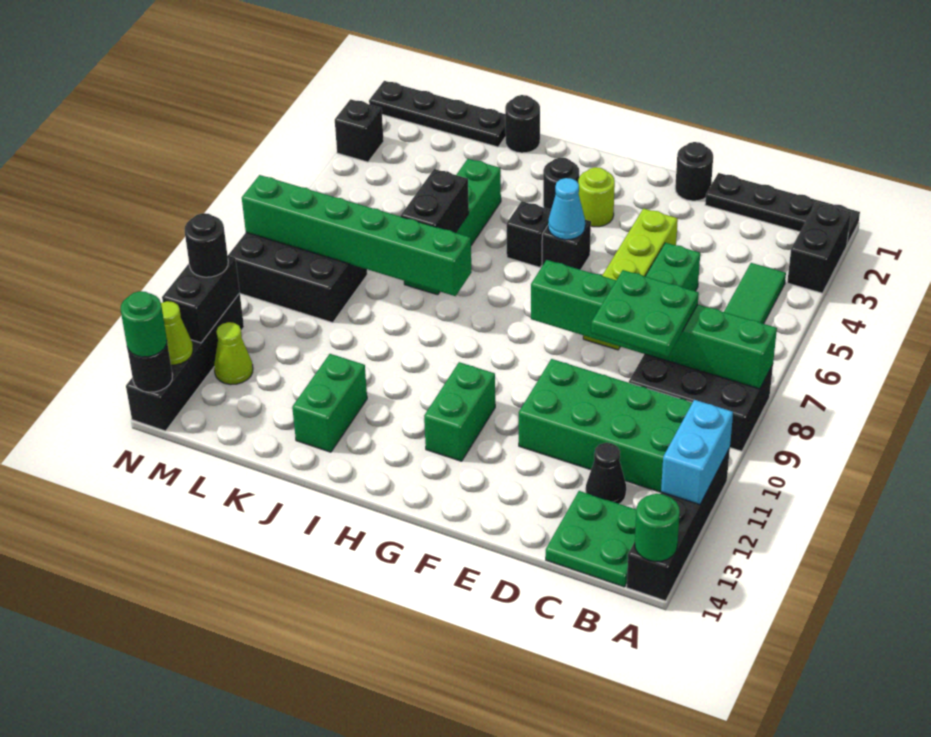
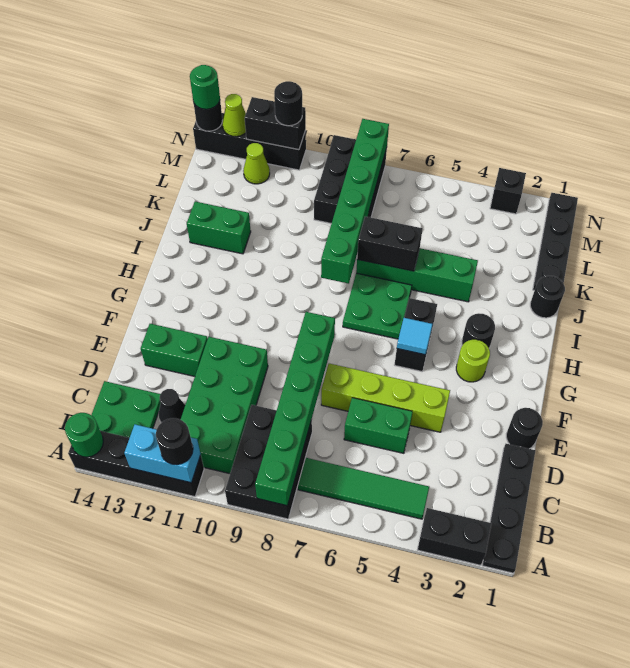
none -> black 1x1 round brick [156,418,193,465]
green 2x2 plate [591,270,699,357] -> green 2x2 plate moved to [343,273,412,339]
cyan 1x1 cone [548,178,585,240] -> cyan 1x1 tile [397,318,433,355]
green 1x2 brick [424,362,495,461] -> green 1x2 brick moved to [141,324,208,376]

